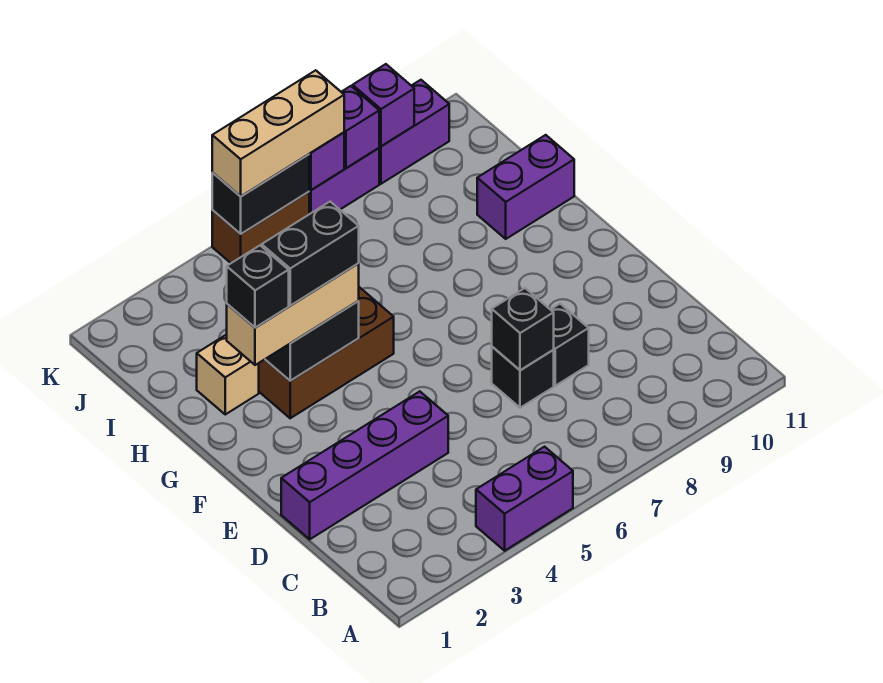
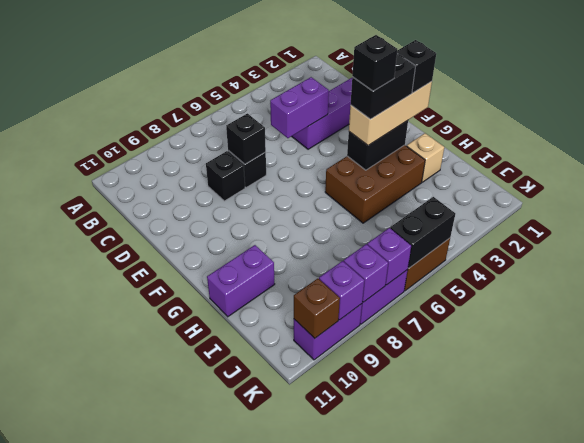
purple 1x2 brick [476,447,573,551] -> purple 1x2 brick moved to [270,77,329,138]
none -> black 1x1 brick [352,35,397,91]
tan 1x3 brick [212,70,344,196] -> none
none -> brown 1x1 brick [294,279,340,338]

